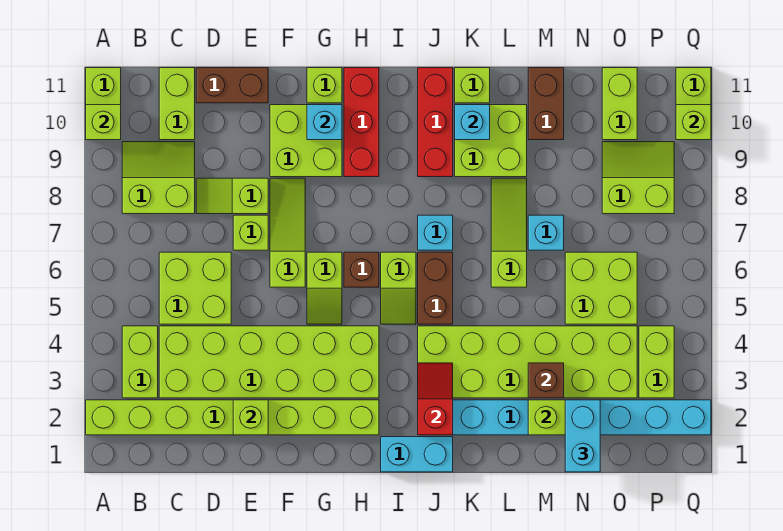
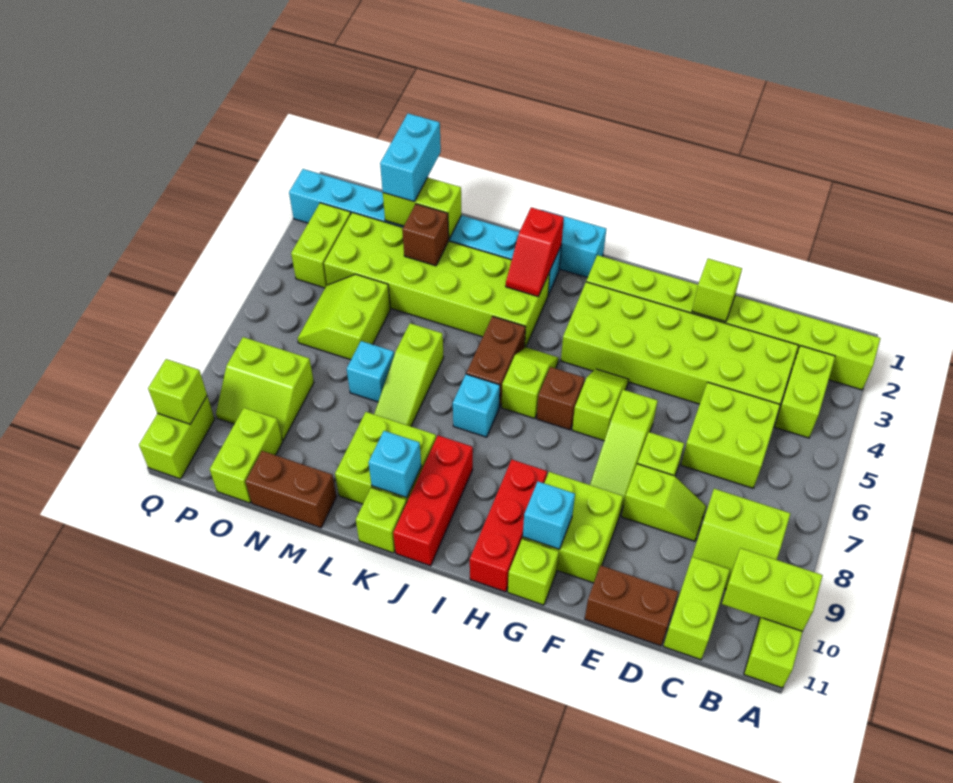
lime 1x1 brick [86,105,121,140] -> lime 1x2 brick [722,548,823,631]
brown 1x2 brick [528,68,564,140] -> brown 1x2 brick turned to [246,451,336,528]
lime 2x2 brick [565,252,637,324] -> lime 2x2 slope [298,274,390,360]

